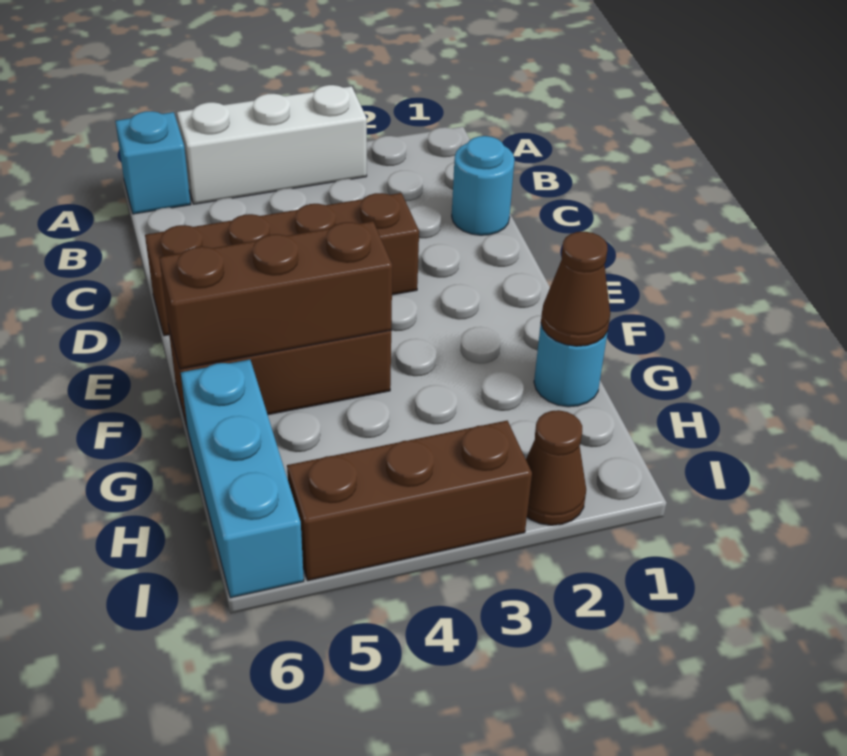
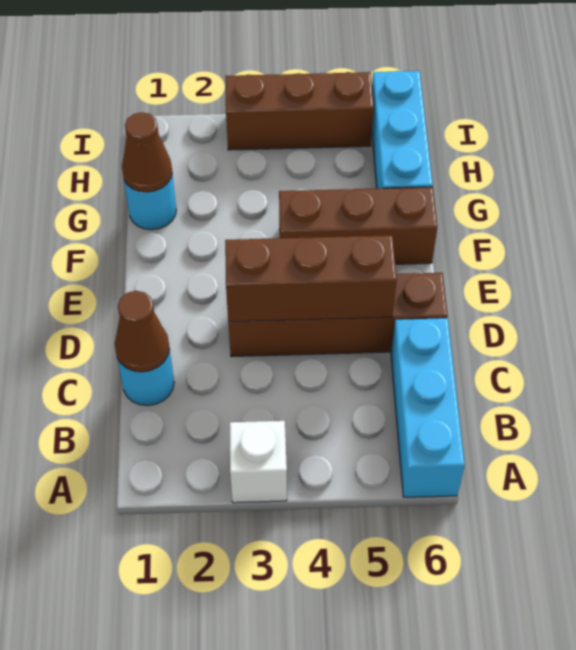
white 1x3 brick [177,85,367,204] -> white 1x1 brick [230,421,287,503]
cyan 1x1 brick [115,111,191,214] -> cyan 1x3 brick [391,318,465,497]
brown 1x3 brick [159,221,392,369] -> brown 1x3 brick moved to [225,235,397,322]
brown 1x1 cone [526,410,586,525] -> brown 1x1 cone moved to [115,291,170,372]

